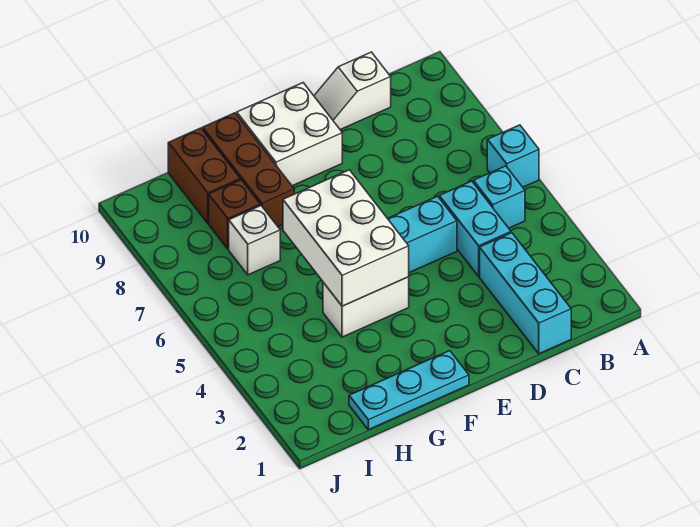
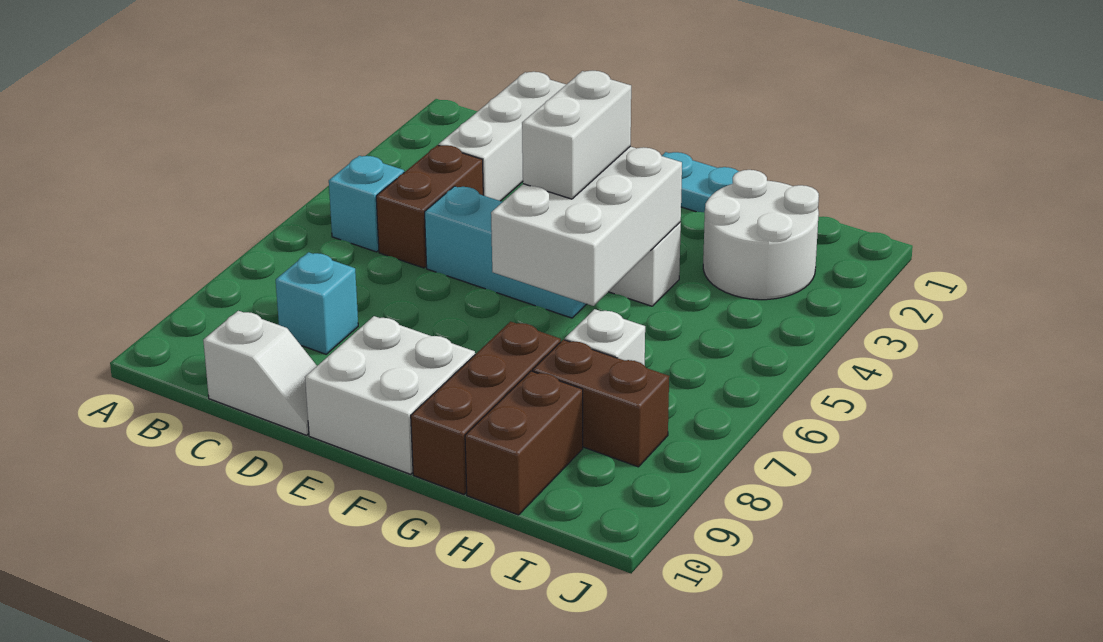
cyan 1x1 brick [487,125,539,187] -> cyan 1x1 brick moved to [276,252,358,354]
cyan 1x3 brick [480,233,571,354] -> white 1x3 brick [439,72,566,201]
cyan 1x2 brick [439,181,511,276] -> brown 1x2 brick [376,145,483,268]
none -> white 1x2 brick [522,71,631,199]
none -> white 2x2 round brick [703,170,819,300]
brown 1x1 brick [209,180,260,249] -> brown 1x2 brick [533,340,669,467]

